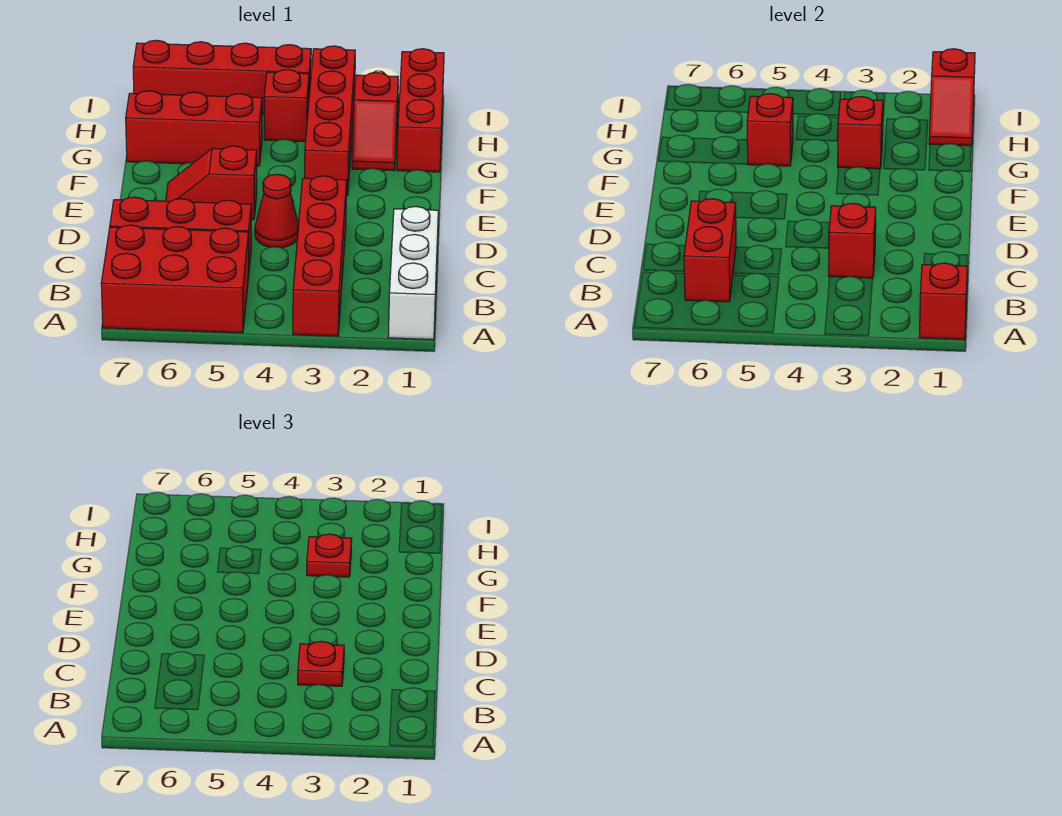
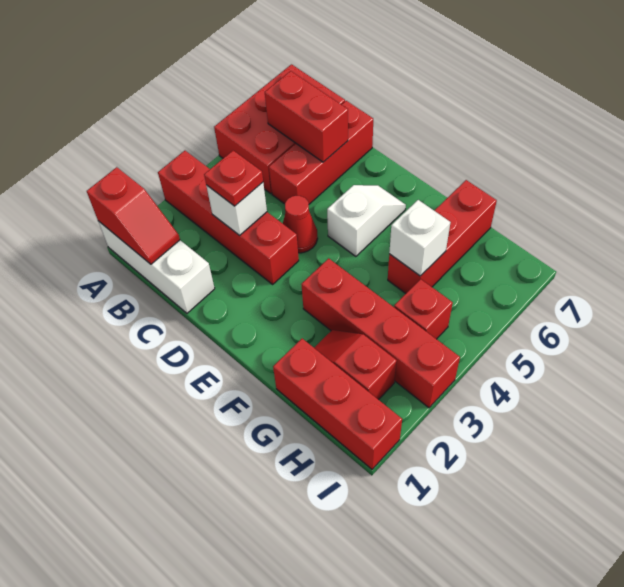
red 1x1 brick [829,203,876,278] -> white 1x1 brick [206,182,267,235]
red 1x2 slope [166,146,257,220] -> white 1x2 slope [327,185,406,257]
red 1x1 brick [838,97,883,169] -> none
red 1x1 plate [307,534,352,577] -> none
red 1x1 brick [747,94,793,166] -> white 1x1 brick [389,200,451,276]
red 1x2 slope [929,49,975,146] -> none
red 1x4 brick [133,40,311,114] -> none

